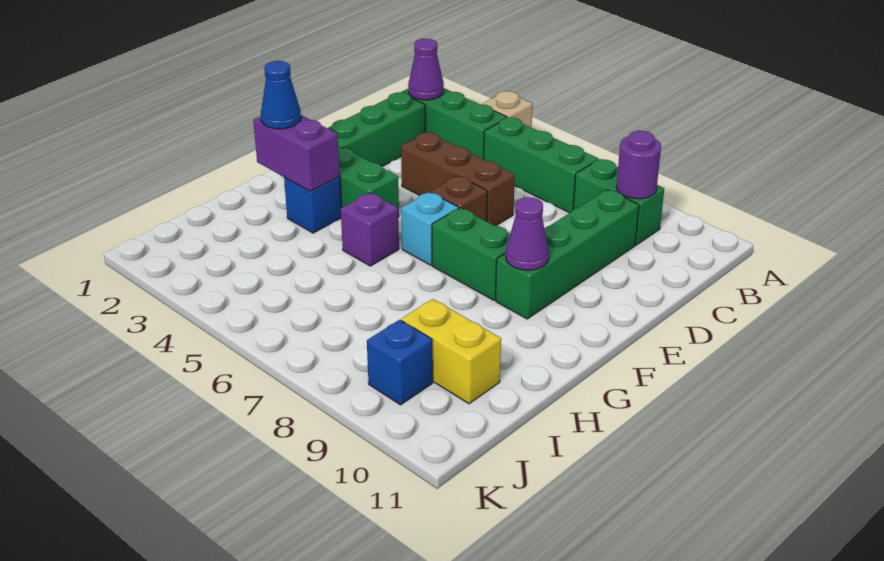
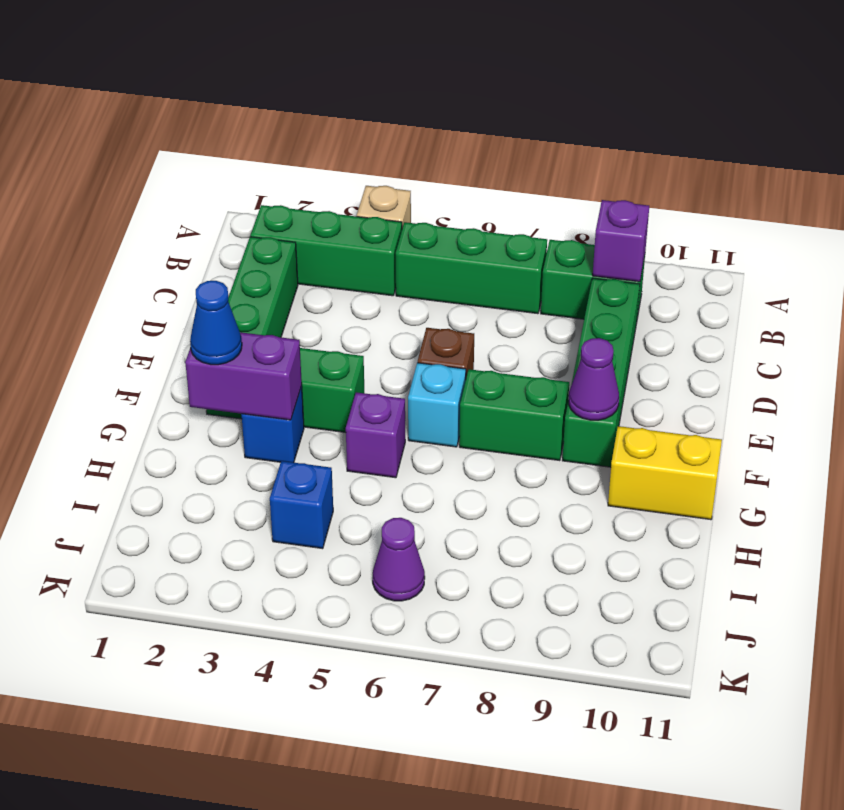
purple 1x1 cone [408,39,444,100] -> purple 1x1 cone moved to [373,518,425,601]
purple 1x1 round brick [616,131,661,199] -> purple 1x1 brick [593,200,649,282]
brown 1x3 brick [401,132,515,226] -> none
yellow 1x2 brick [401,299,501,404] -> yellow 1x2 brick moved to [608,426,722,520]
blue 1x1 brick [367,320,433,405] -> blue 1x1 brick moved to [270,461,333,549]

